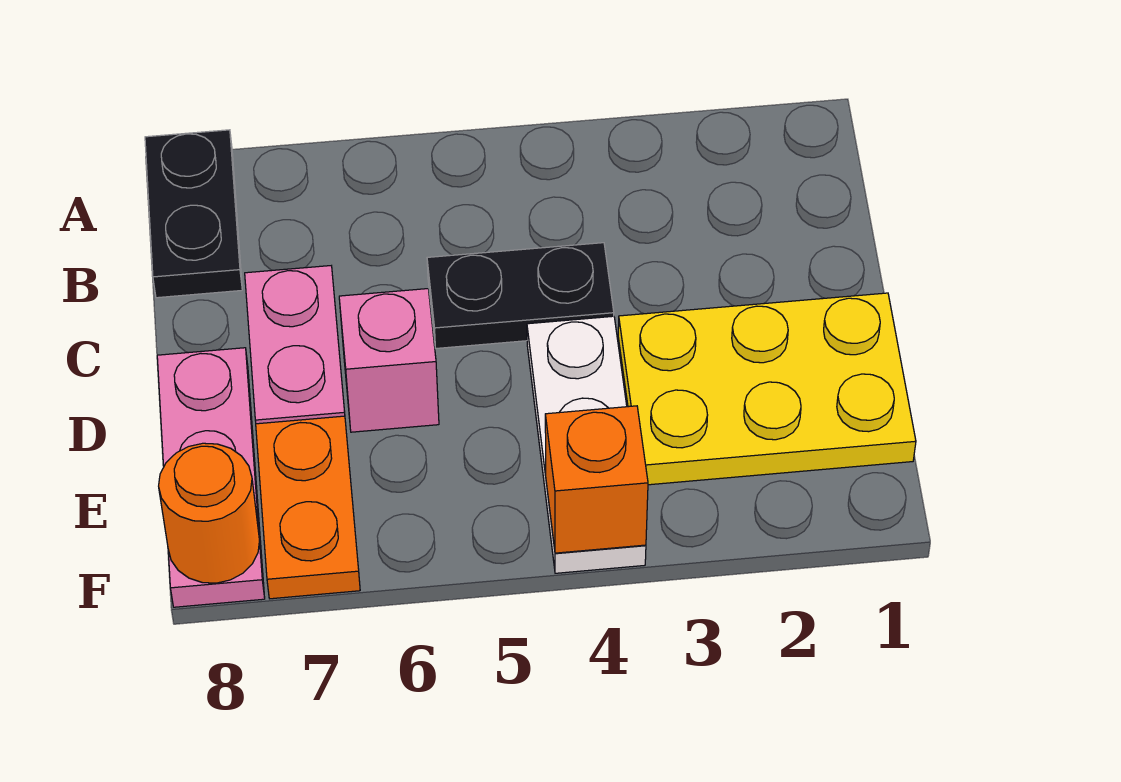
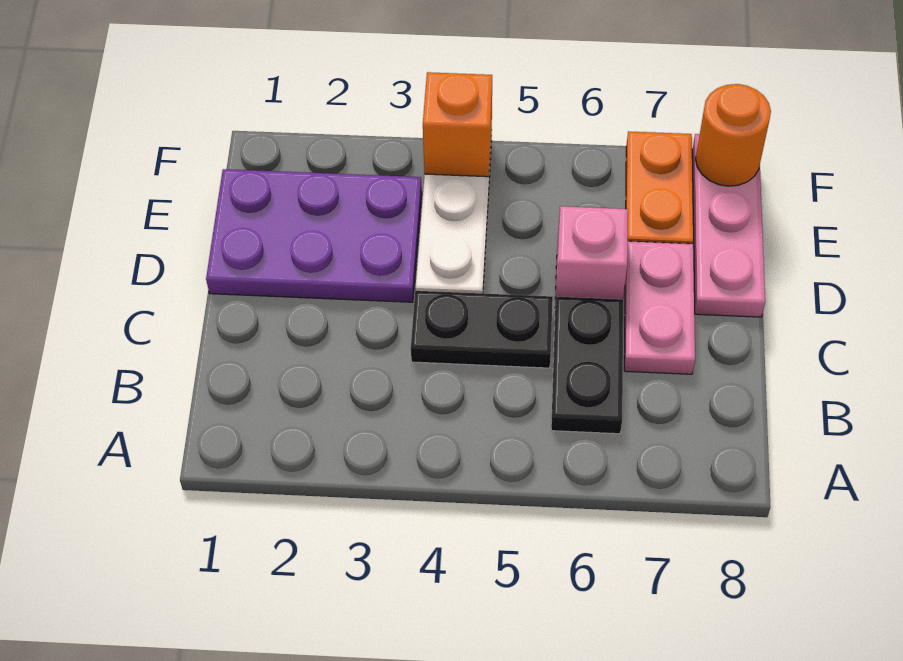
black 1x2 plate [145,130,242,298] -> black 1x2 plate moved to [551,297,623,434]
yellow 2x3 plate [618,293,916,485] -> purple 2x3 plate [206,169,422,302]

